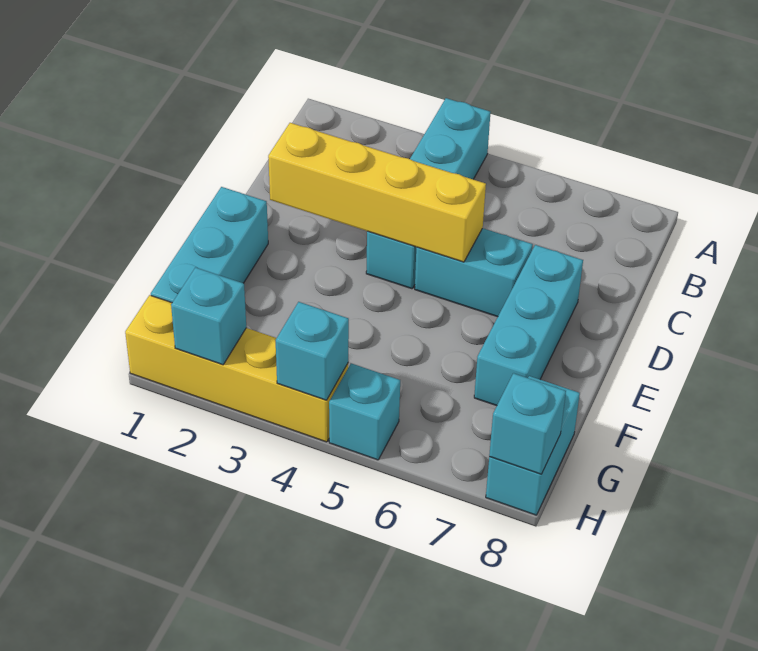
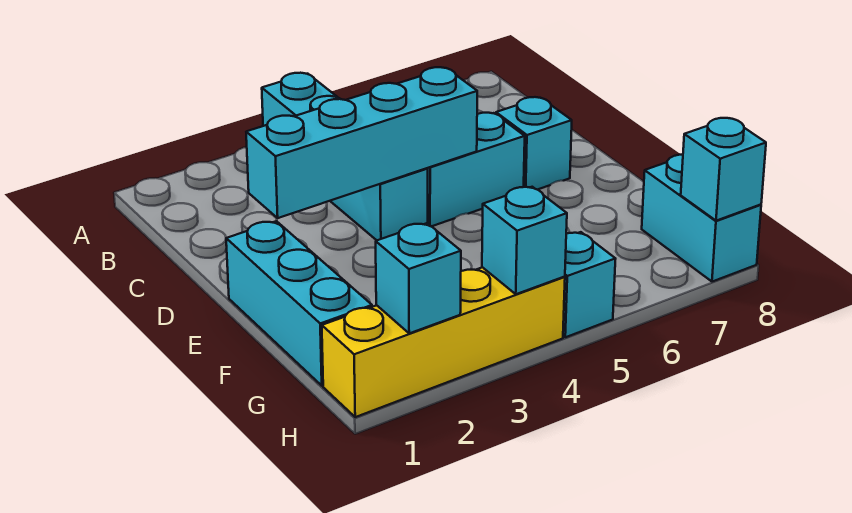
yellow 1x4 brick [268,123,486,262] -> cyan 1x4 brick [246,67,477,218]
cyan 1x3 brick [474,245,583,406] -> cyan 1x1 brick [496,97,572,190]

